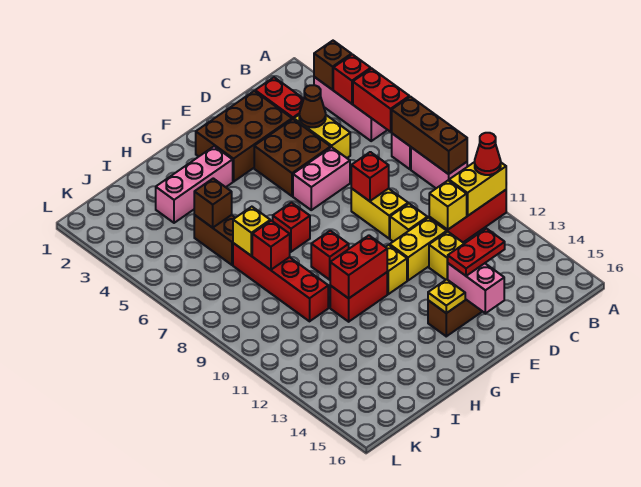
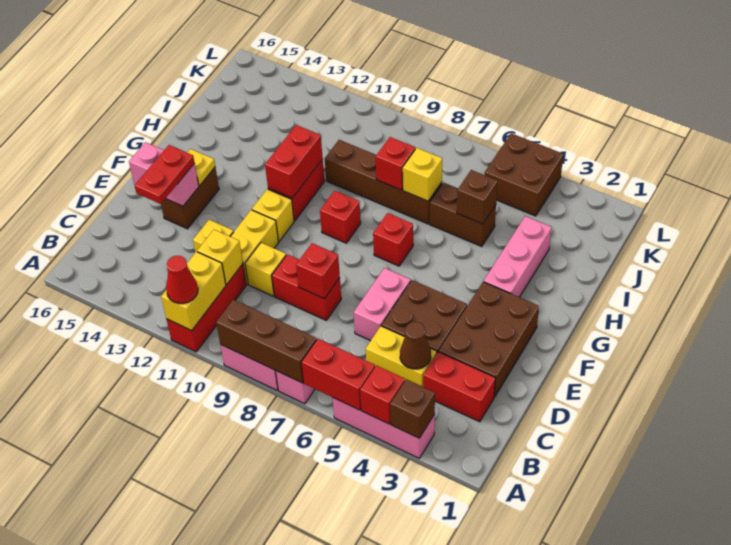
yellow 1x2 brick [351,188,408,238] -> red 1x2 brick [272,254,341,320]
red 1x4 brick [233,243,328,321] -> brown 1x4 brick [325,140,442,224]
none -> brown 2x2 brick [485,133,563,216]

